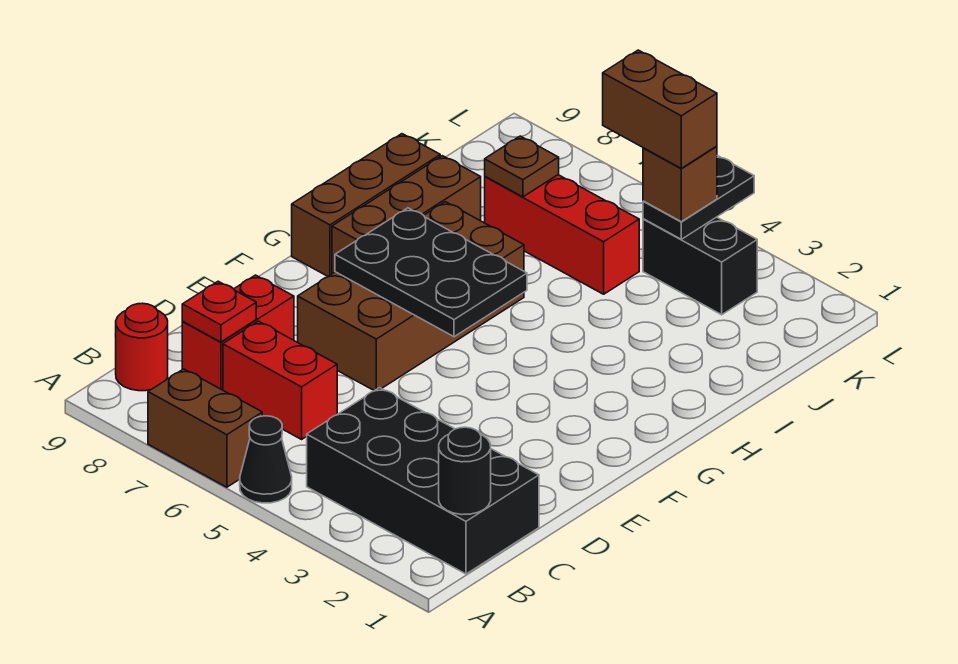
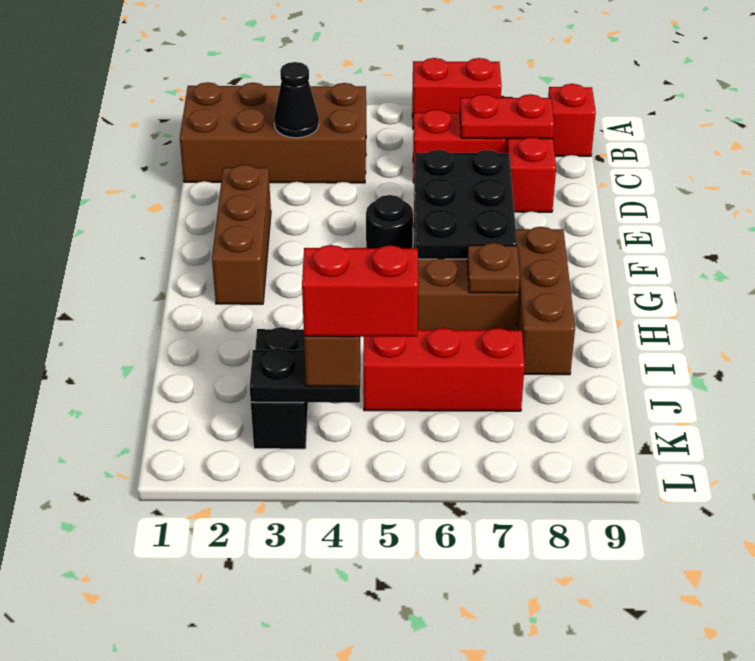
black 1x1 cone [240,416,292,503] -> black 1x1 cone moved to [274,62,319,138]
brown 1x2 brick [148,369,262,487] -> red 1x2 brick [412,58,501,129]
black 2x4 brick [307,388,539,574] -> brown 2x4 brick [180,82,366,183]
black 1x1 round brick [439,427,491,515] -> black 1x1 round brick moved to [366,195,413,248]
red 1x1 round brick [116,303,168,391] -> red 1x1 brick [548,84,596,156]
red 1x1 plate [182,281,256,342] -> red 1x2 plate [460,94,554,139]
black 2x3 plate [335,208,527,337] -> black 2x3 plate turned to [415,150,517,259]
brown 1x3 brick [292,134,440,276] -> brown 1x3 brick moved to [212,165,271,304]
brown 1x1 plate [485,136,559,197] -> brown 1x1 plate moved to [467,243,520,293]
black 1x2 brick [643,217,757,315] -> black 1x2 brick turned to [251,327,308,449]
black 1x2 plate [643,156,754,239] -> black 1x2 plate turned to [250,348,361,403]
brown 1x2 brick [603,50,717,168] -> red 1x2 brick [302,245,418,337]

